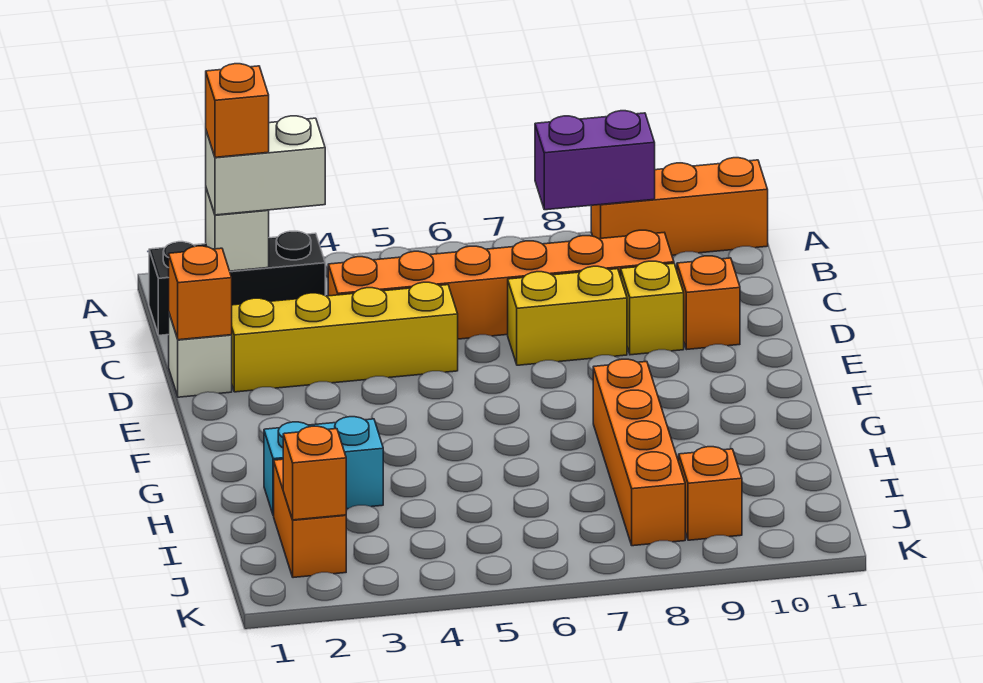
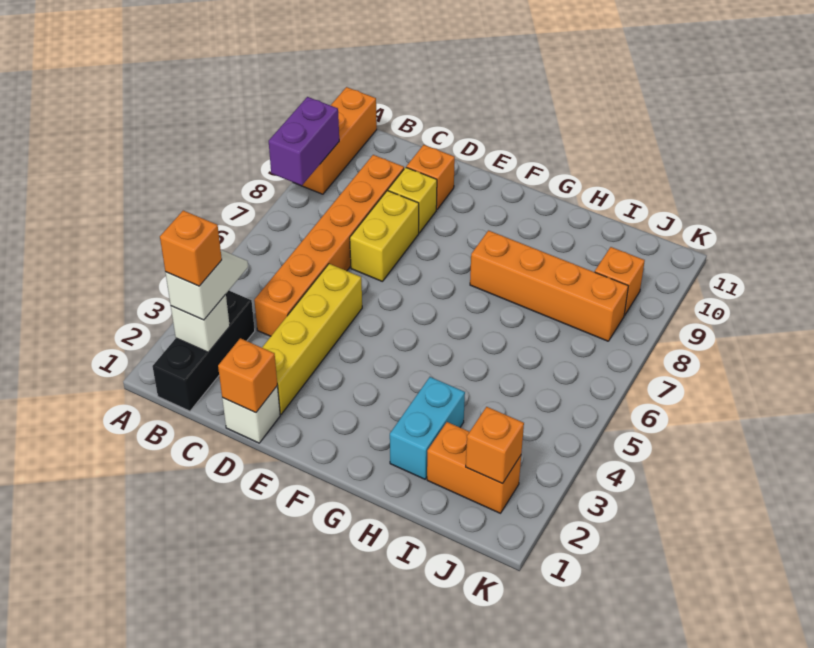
white 1x2 brick [206,116,325,215] -> white 1x2 slope [165,250,248,320]

